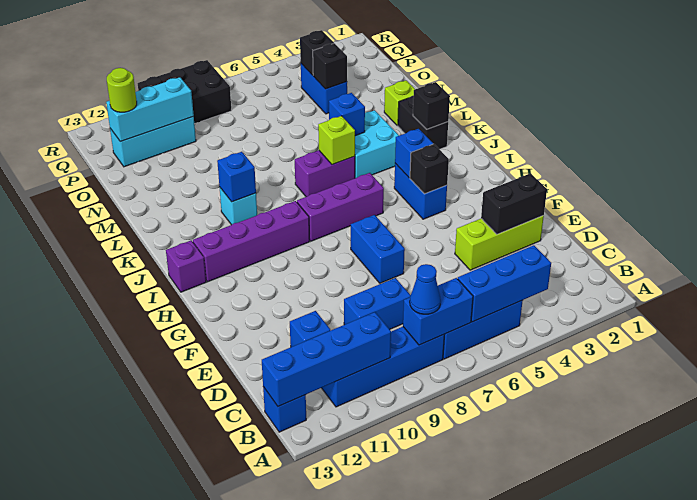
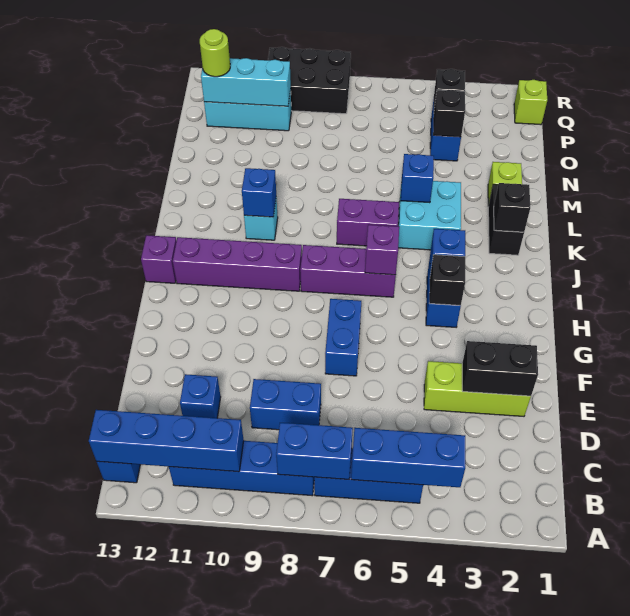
blue 1x1 cone [410,264,441,314] -> none
none -> purple 1x1 brick [365,225,399,275]
lime 1x1 brick [318,116,355,165] -> lime 1x1 brick moved to [514,80,547,125]

